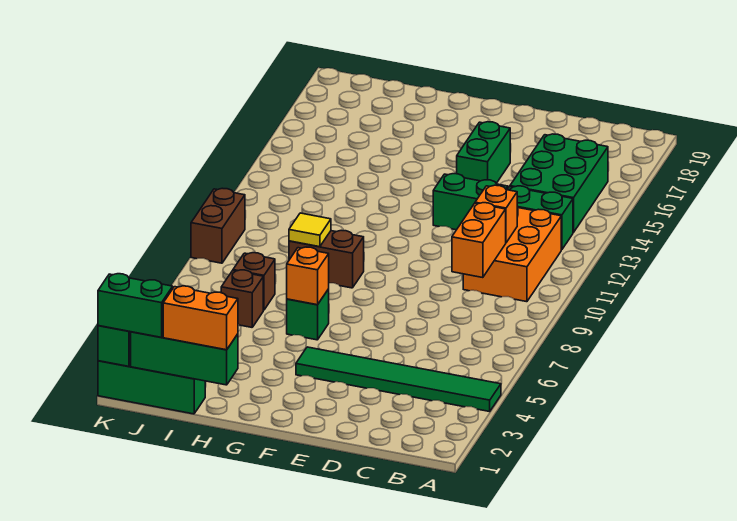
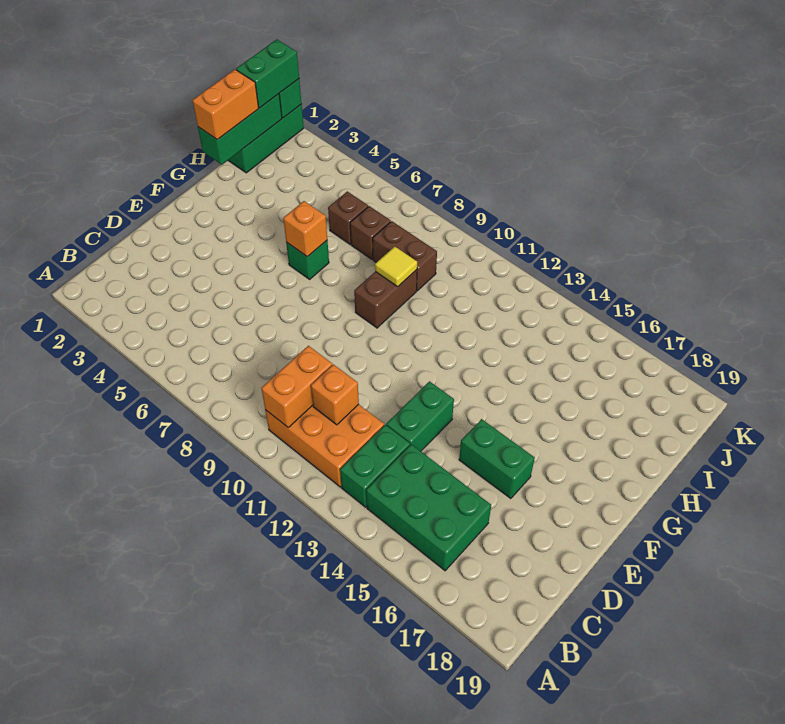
green 1x6 tile [296,347,501,412] -> none
orange 1x2 brick [452,203,506,278] -> orange 1x2 brick turned to [261,346,332,427]
brown 1x2 brick [191,188,245,263] -> brown 1x2 brick moved to [373,221,437,291]

